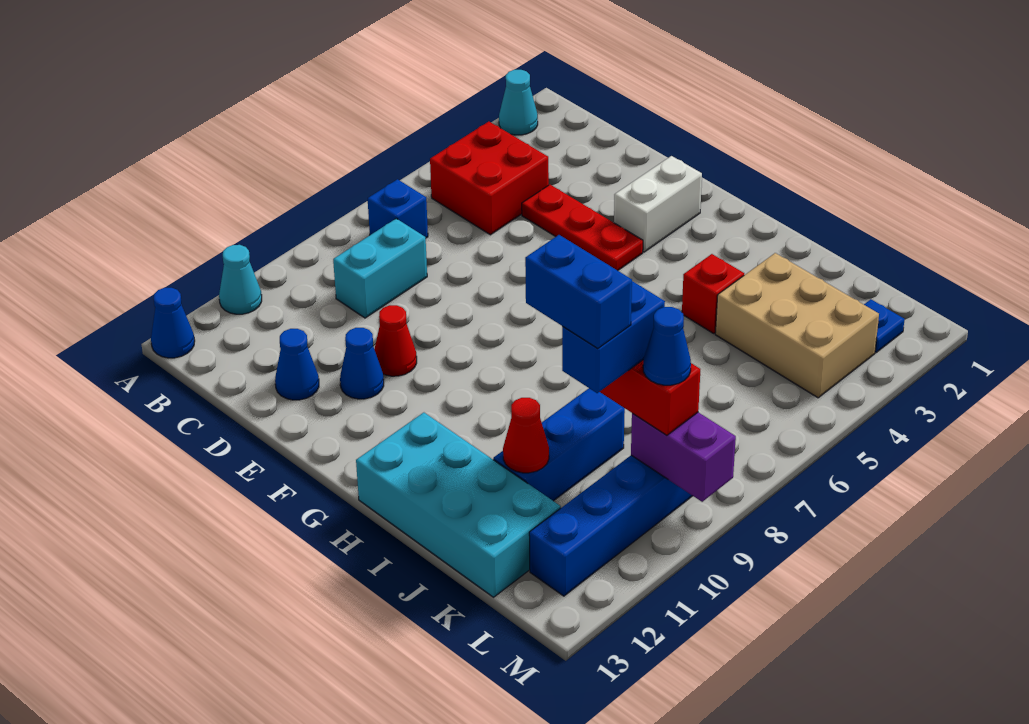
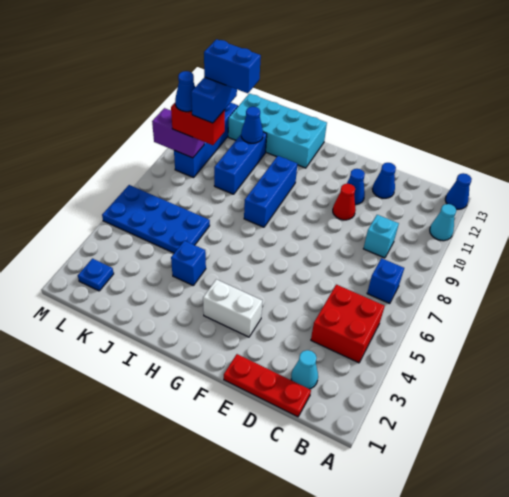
cyan 1x1 cone [499,70,538,135] -> cyan 1x1 cone moved to [291,350,318,389]
cyan 1x2 brick [333,219,427,318] -> cyan 1x1 brick [363,215,399,258]
red 1x3 plate [522,185,643,271] -> red 1x3 plate moved to [224,354,311,417]
white 1x2 brick [614,156,702,252] -> white 1x2 brick turned to [203,279,262,337]
none -> blue 1x3 brick [244,156,297,227]
red 1x1 brick [682,254,744,333] -> blue 1x1 brick [171,241,206,285]
tan 2x3 brick [715,253,879,398] -> none
none -> blue 2x4 plate [102,185,210,253]
red 1x1 cone [503,398,549,473] -> blue 1x1 cone [241,107,263,143]

